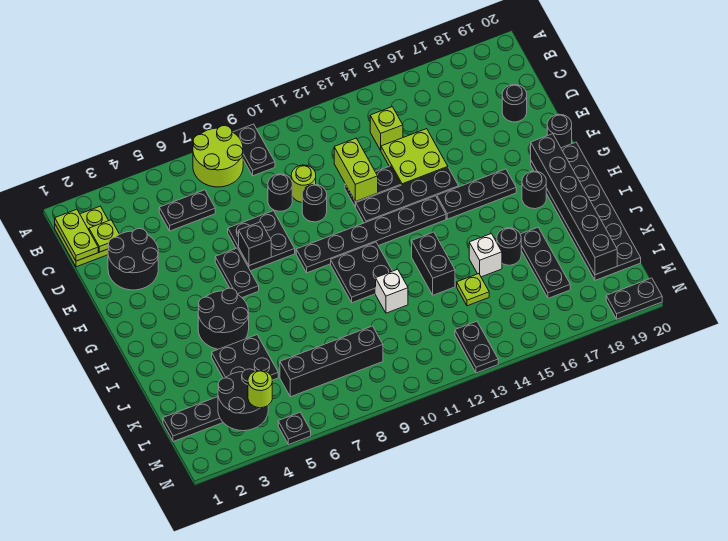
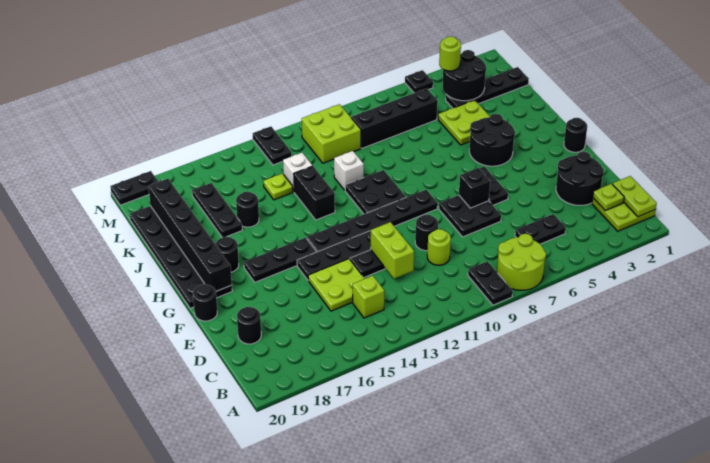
black 1x1 round brick [268,174,292,211] -> black 1x1 round brick moved to [564,118,587,152]
black 2x2 plate [212,335,278,380] -> lime 2x2 plate [438,100,490,145]
white 1x1 brick [469,234,502,277] -> white 1x1 brick moved to [283,153,312,192]
none -> lime 2x2 brick [302,104,361,163]

